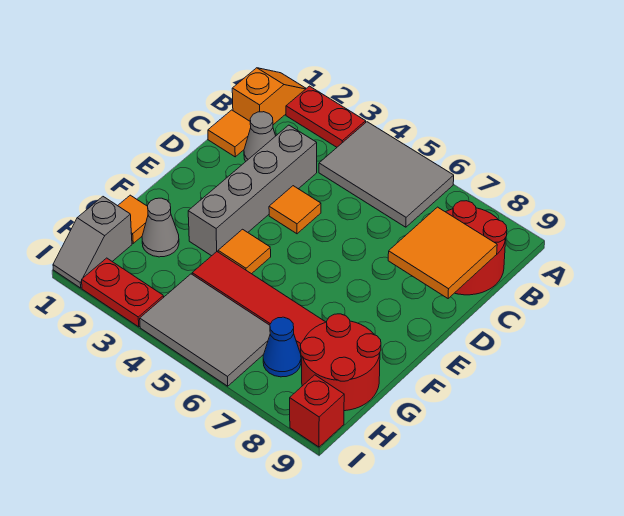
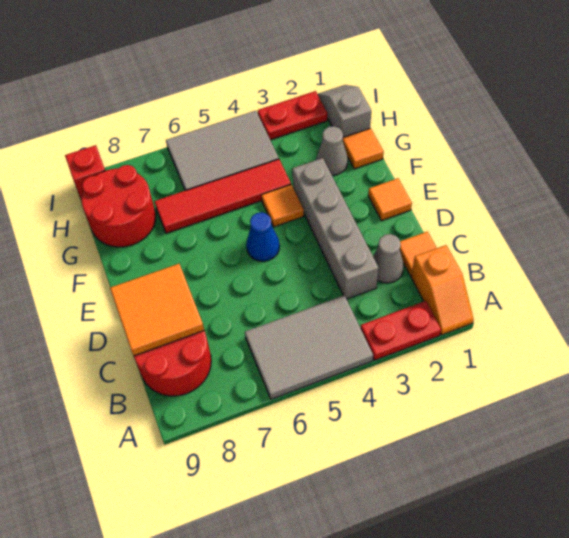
orange 1x1 tile [269,186,321,234] -> orange 1x1 tile moved to [368,178,412,221]
blue 1x1 cone [263,317,301,377] -> blue 1x1 cone moved to [246,212,280,261]

